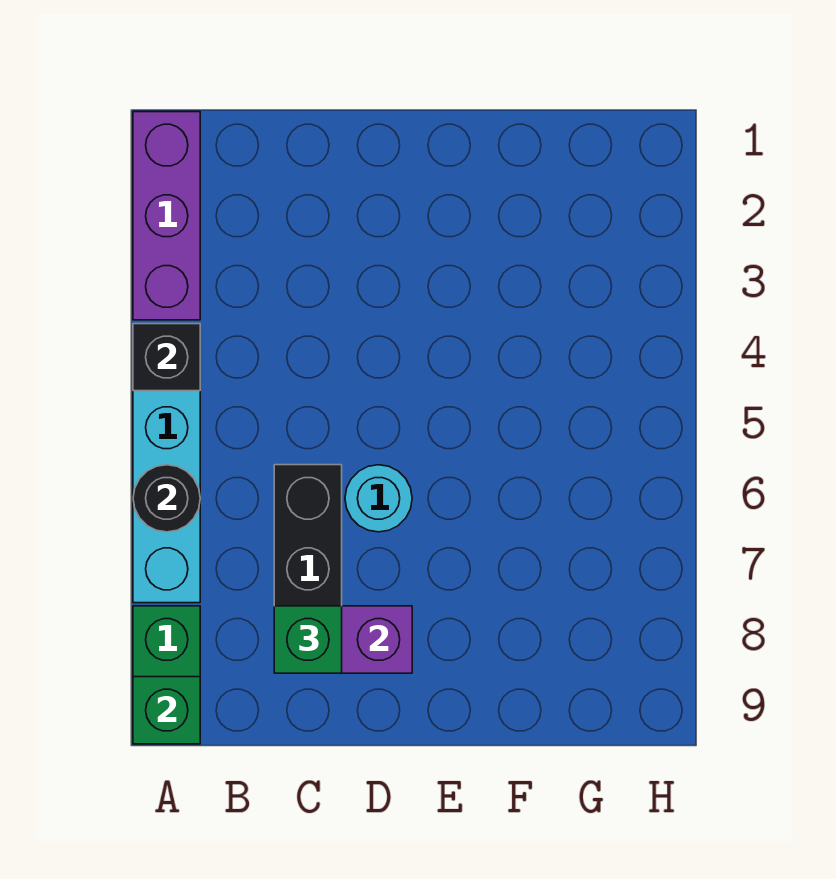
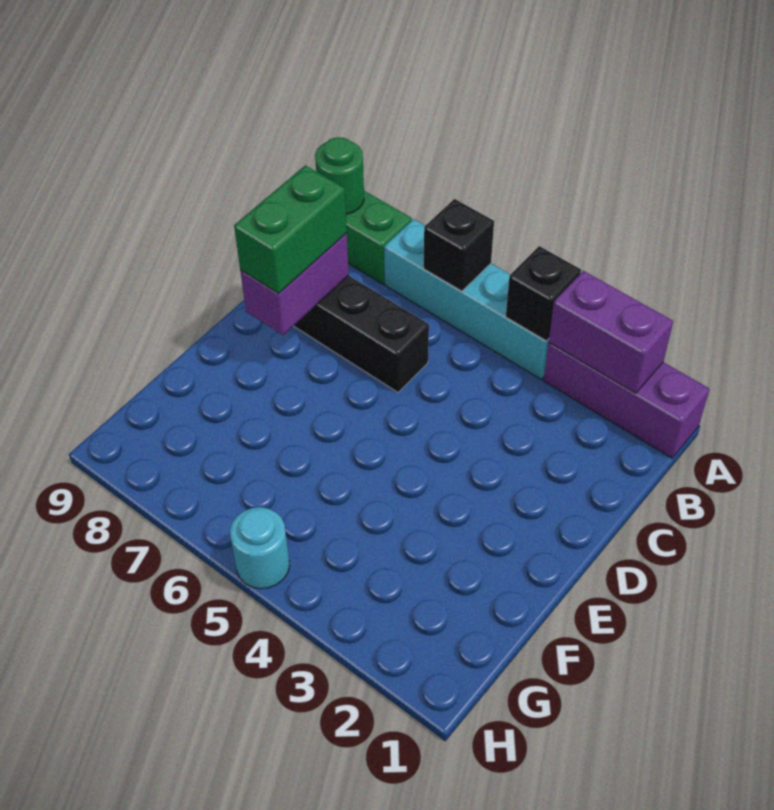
none -> purple 1x2 brick [549,271,673,393]
black 1x1 round brick [133,465,200,532] -> black 1x1 brick [424,199,494,291]
green 1x1 brick [133,677,200,744] -> green 1x1 round brick [315,137,364,215]
green 1x1 brick [274,606,342,673] -> green 1x2 brick [234,165,347,294]
cyan 1x1 round brick [345,465,412,532] -> cyan 1x1 round brick moved to [230,507,290,589]

